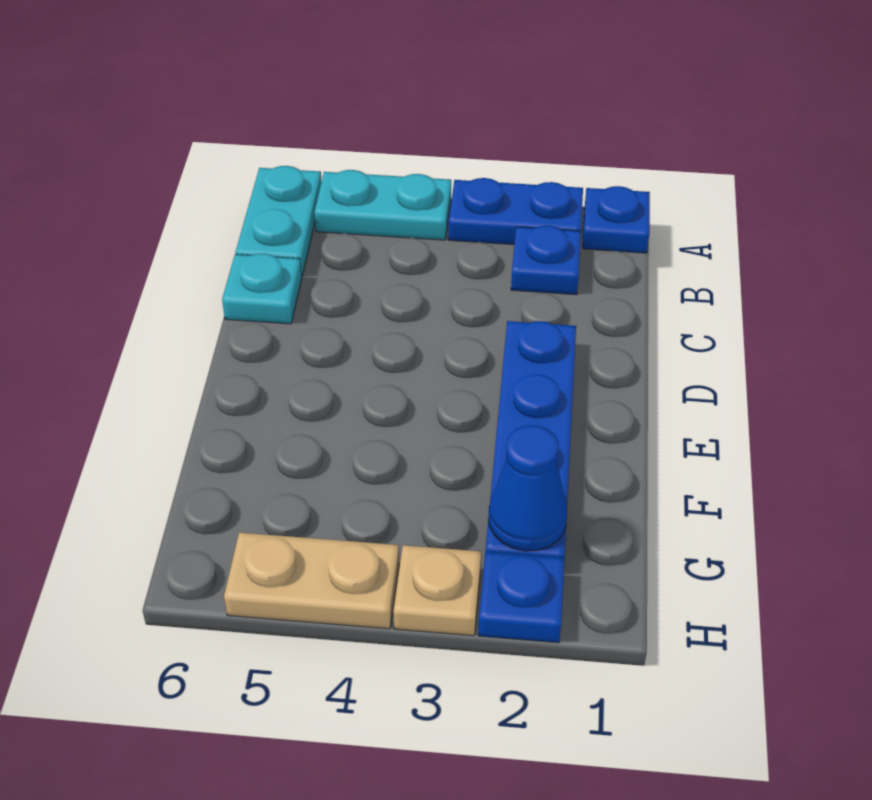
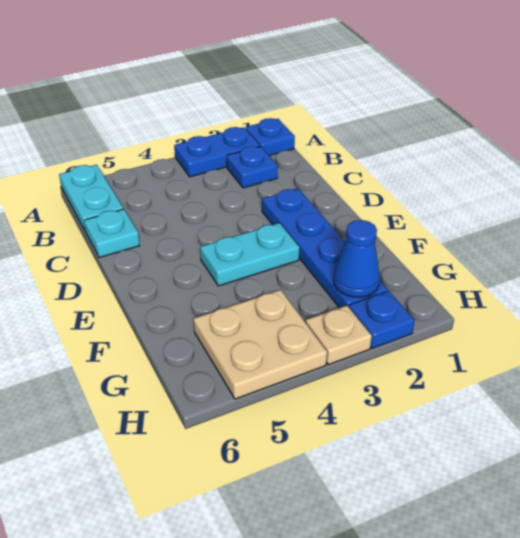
cyan 1x2 plate [315,170,451,240] -> cyan 1x2 plate moved to [200,223,299,286]
tan 1x2 plate [224,533,399,629] -> tan 2x2 plate [194,290,327,399]

